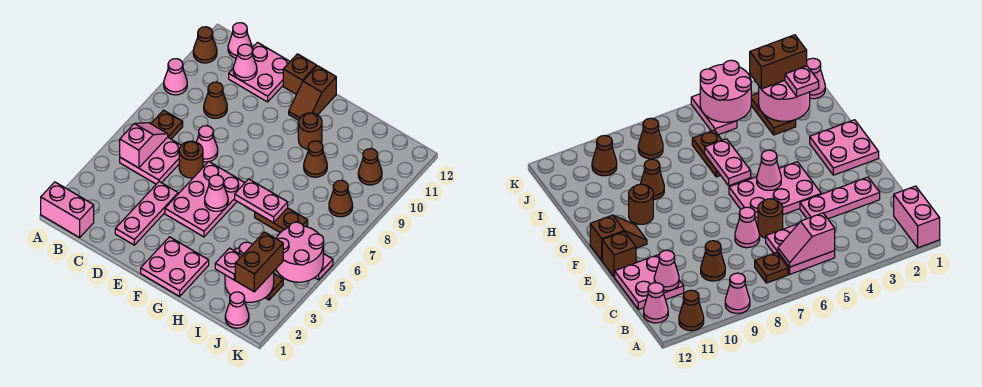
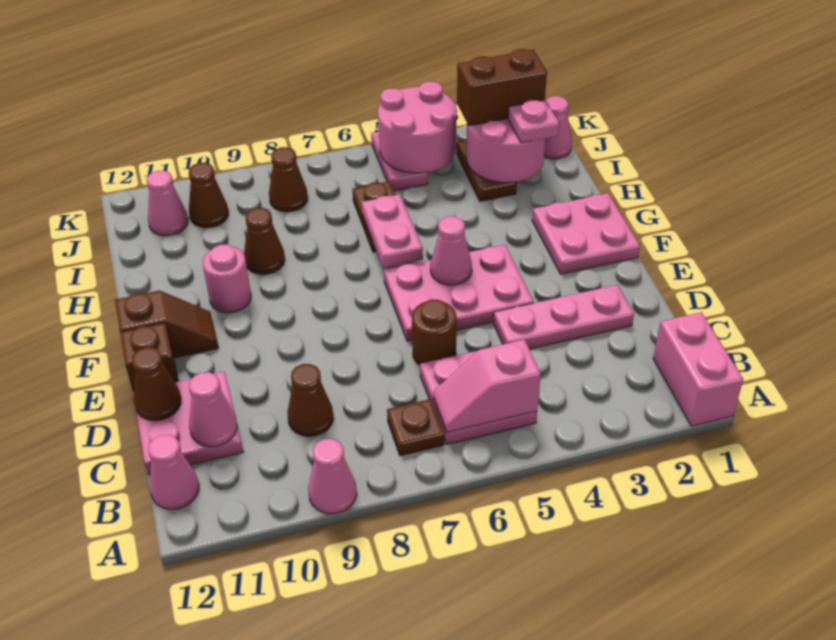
brown 1x1 cone [193,27,217,63] -> brown 1x1 cone moved to [132,347,181,421]
pink 1x1 cone [197,126,218,162] -> pink 1x1 cone moved to [147,171,188,236]
brown 1x1 round brick [298,113,322,149] -> pink 1x1 round brick [203,245,251,313]

